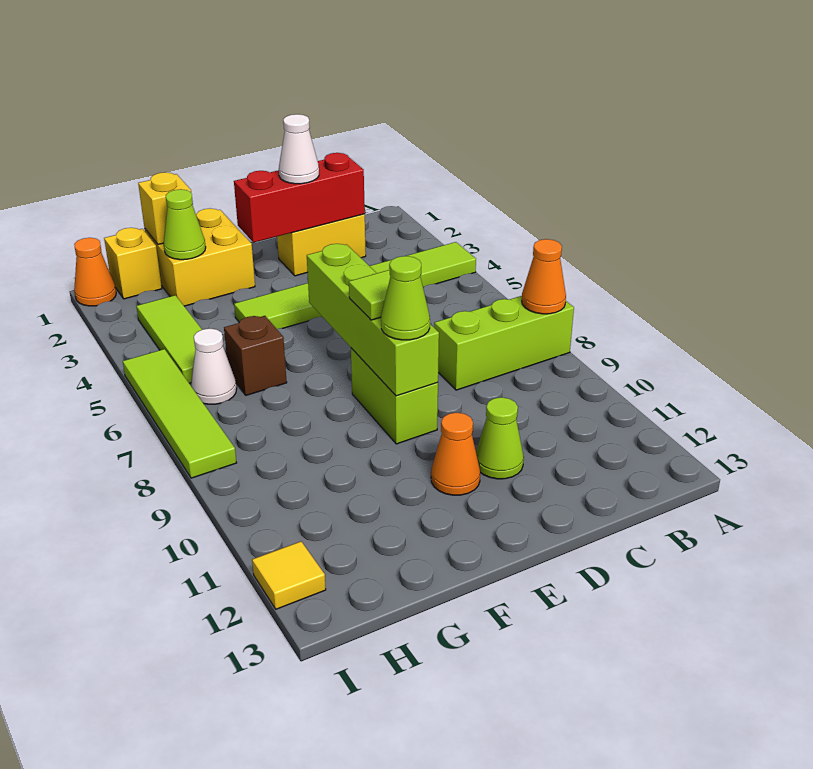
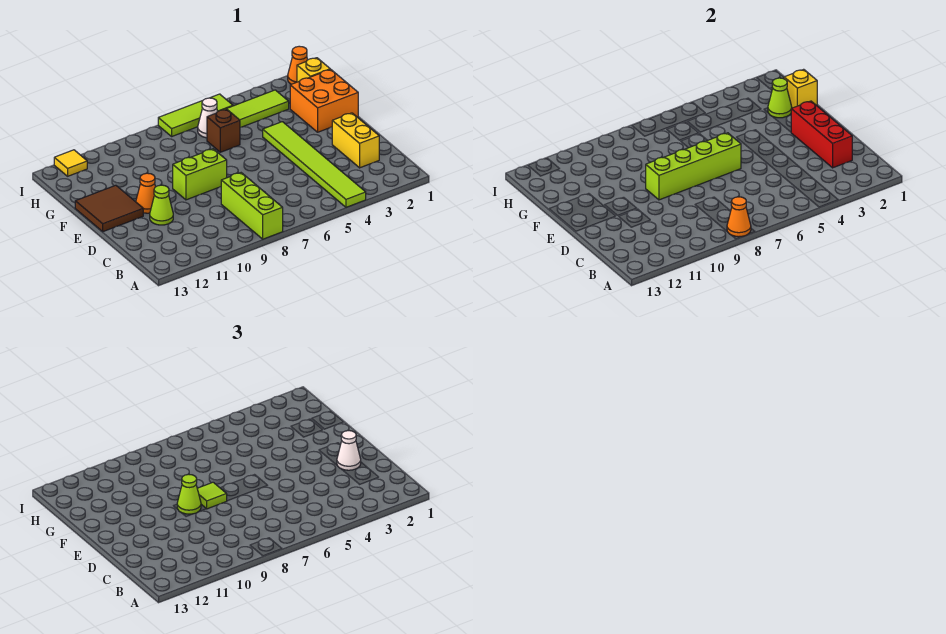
none -> brown 2x2 tile [75,185,143,232]
yellow 2x2 brick [144,208,255,306] -> orange 2x2 brick [290,69,358,132]
lime 1x4 tile [123,349,236,478] -> lime 1x3 tile [158,94,233,136]

